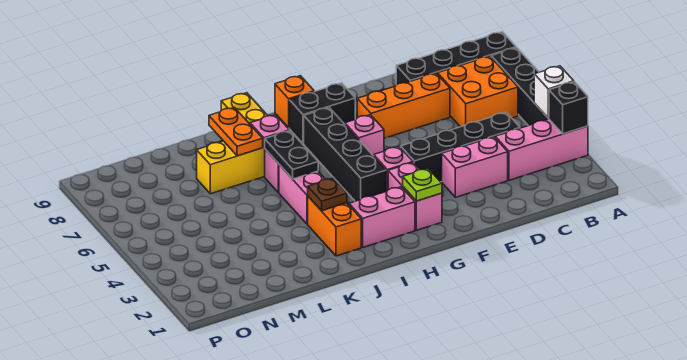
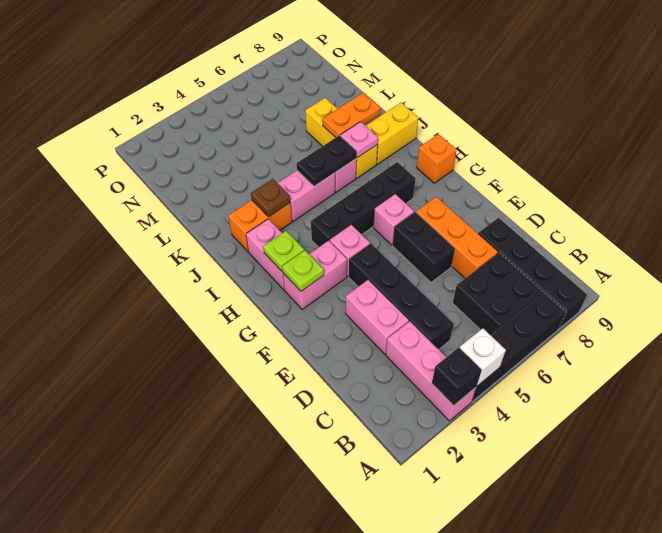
orange 2x2 brick [438,56,518,127] -> black 2x2 brick [453,253,543,335]
black 1x2 brick [289,83,355,144] -> black 1x2 brick moved to [392,212,455,282]
none -> lime 1x1 plate [263,231,304,271]

